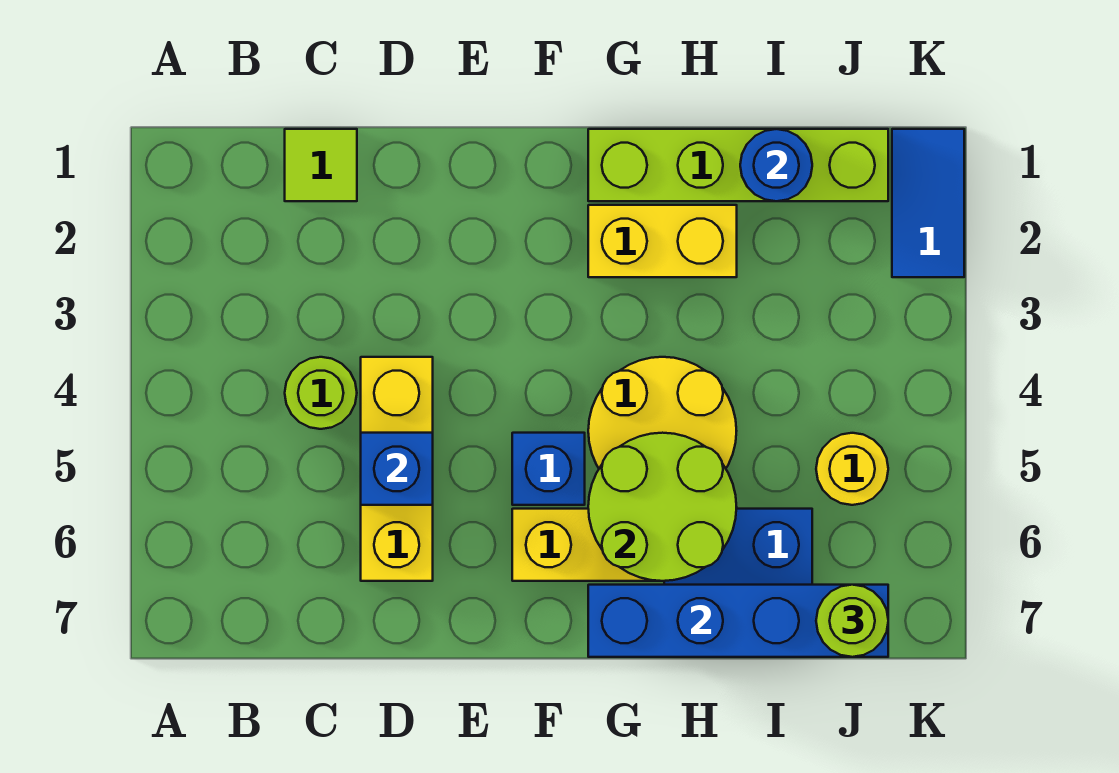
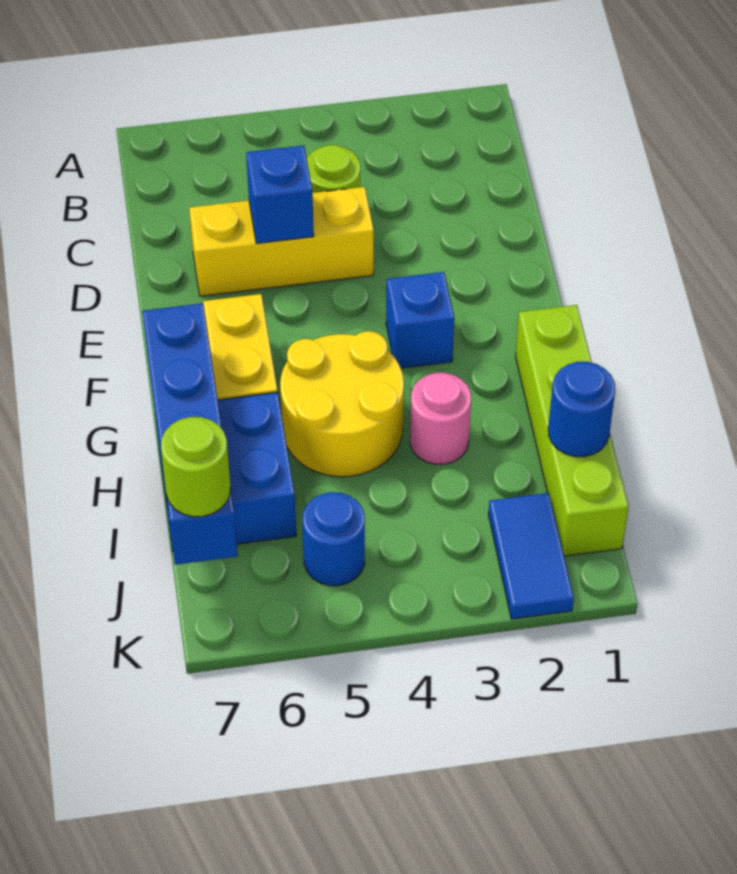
lime 1x1 tile [285,129,357,201] -> none
blue 1x1 brick [512,433,585,505] -> blue 1x1 brick moved to [386,272,454,368]
yellow 1x2 brick [588,205,737,277] -> none
lime 2x2 round brick [588,433,736,581] -> none
none -> pink 1x1 round brick [410,373,471,464]
yellow 1x1 round brick [816,433,888,505] -> blue 1x1 round brick [303,492,365,586]
blue 1x2 tile [892,129,964,277] -> blue 1x2 tile turned to [488,493,574,619]

